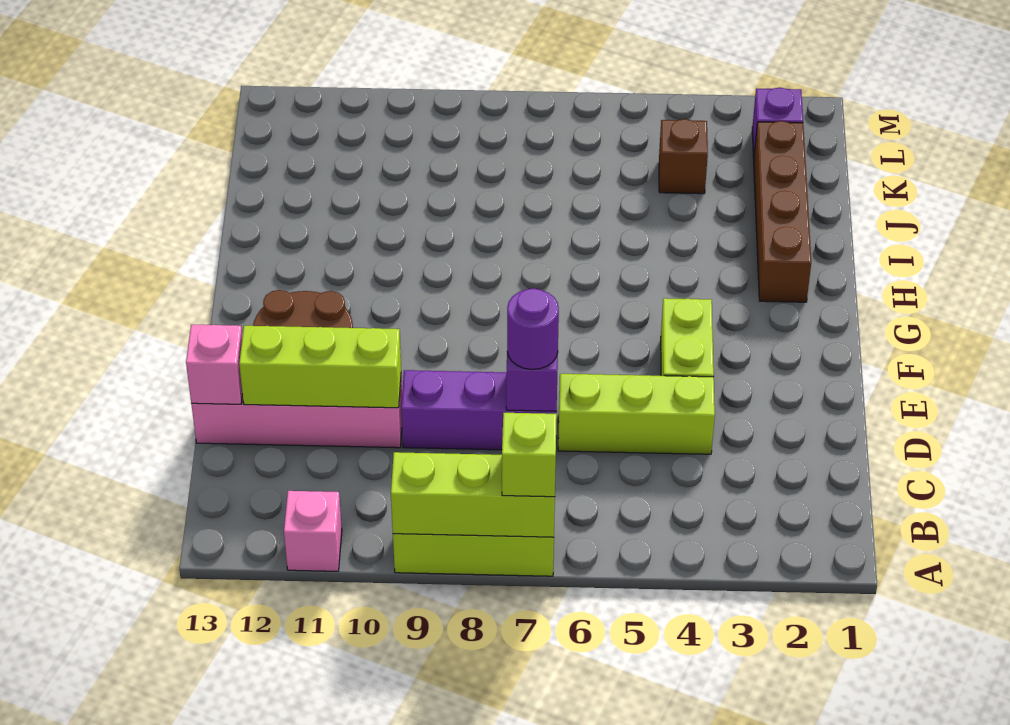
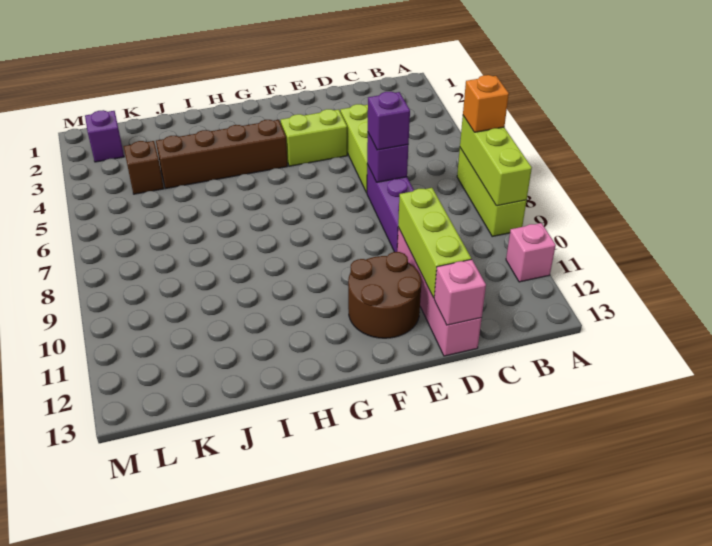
lime 1x1 brick [502,413,557,497] -> orange 1x1 brick [463,75,509,132]
purple 1x1 round brick [507,288,559,369] -> purple 1x1 brick [368,92,410,150]
brown 1x4 brick [754,121,811,302] -> brown 1x4 brick moved to [156,120,288,188]

